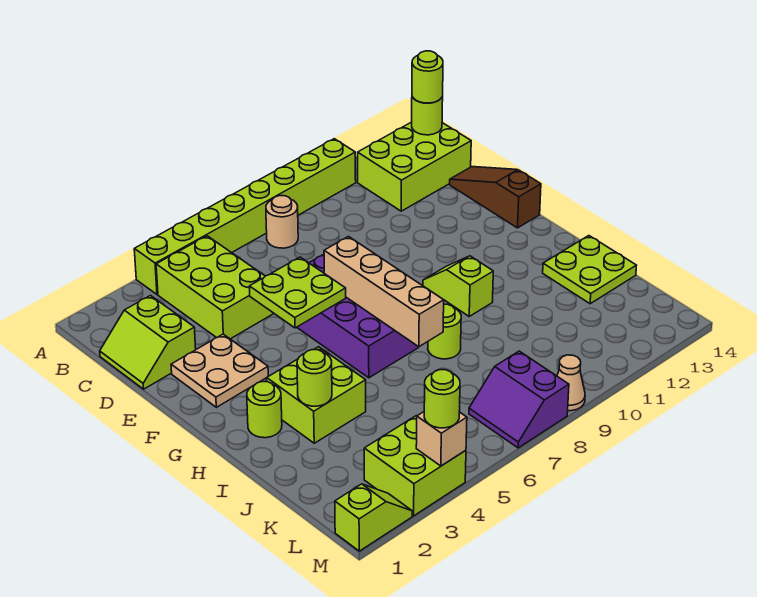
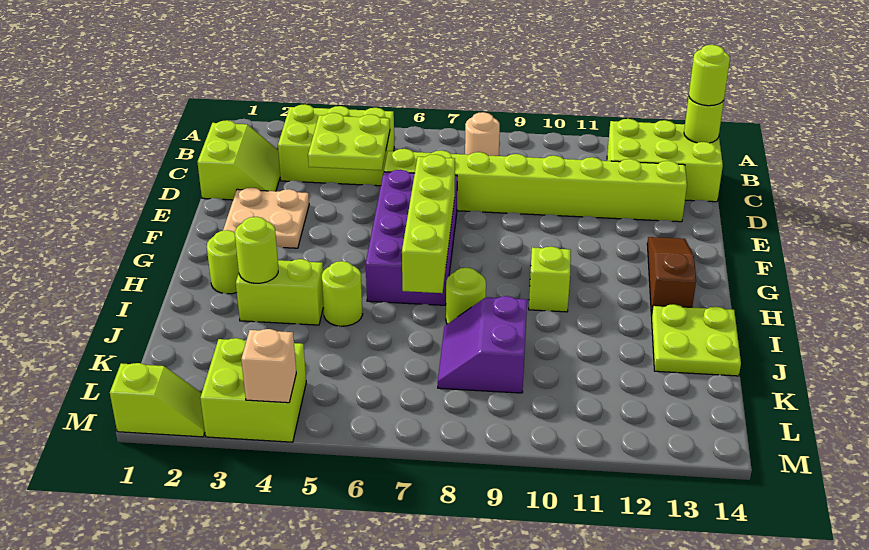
lime 1x8 brick [134,139,356,294] -> lime 1x8 brick moved to [384,149,687,222]
lime 2x3 brick [156,236,274,339] -> lime 2x3 brick turned to [278,104,394,186]
lime 2x2 slope [100,296,196,389] -> lime 2x2 slope turned to [197,120,280,200]
brown 1x3 slope [450,167,541,228] -> brown 1x3 slope moved to [647,237,696,316]
lime 2x2 plate [249,257,346,328] -> lime 2x2 plate moved to [308,113,390,170]
tan 1x4 brick [324,237,444,347] -> lime 1x4 brick [402,154,455,293]
lime 2x2 brick [267,347,366,443] -> lime 1x2 brick [236,259,323,325]
purple 2x2 slope [469,351,569,448] -> purple 2x2 slope moved to [438,296,527,393]
lime 1x1 round brick [424,370,460,428] -> lime 1x1 round brick moved to [322,261,363,326]
tan 1x1 cone [557,355,585,411] -> none

